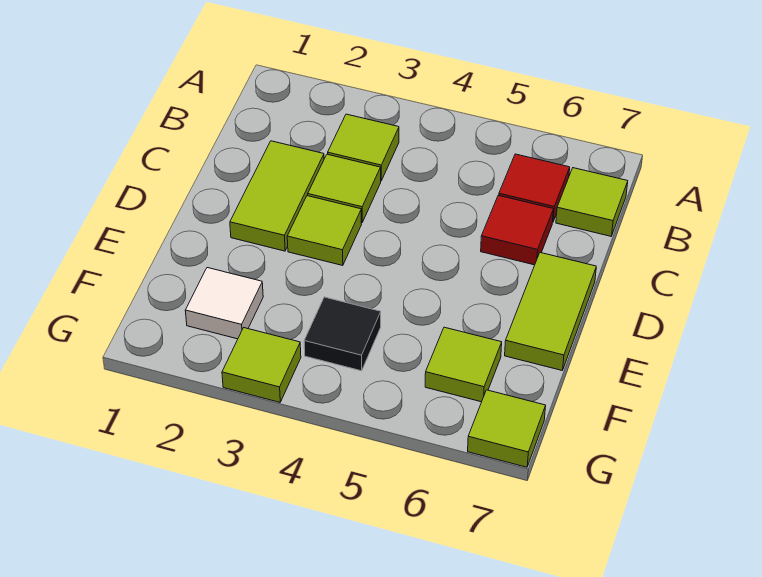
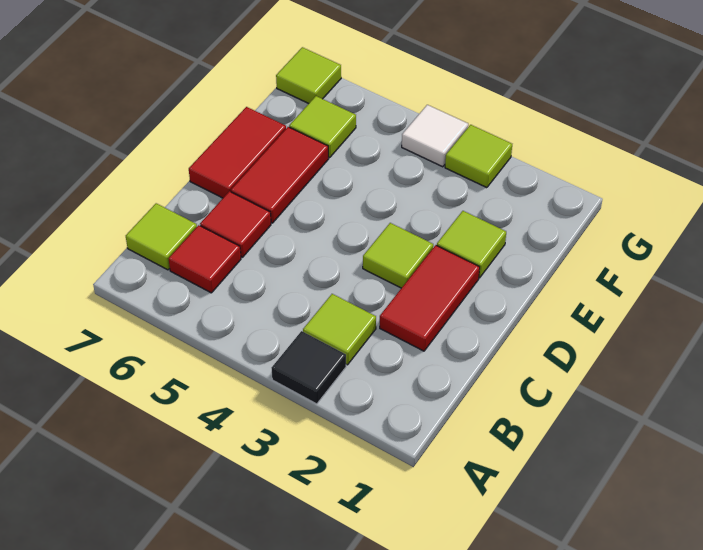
lime 1x2 tile [230,141,324,251] -> red 1x2 tile [380,245,480,351]
lime 1x1 tile [308,154,381,223] -> lime 1x1 tile moved to [437,211,506,278]
none -> red 1x2 tile [231,127,328,223]
lime 1x2 tile [505,253,596,370] -> red 1x2 tile [189,107,286,198]
white 1x1 tile [185,268,263,339] -> white 1x1 tile moved to [402,105,468,167]
black 1x1 tile [304,297,381,371] -> black 1x1 tile moved to [272,331,346,404]

